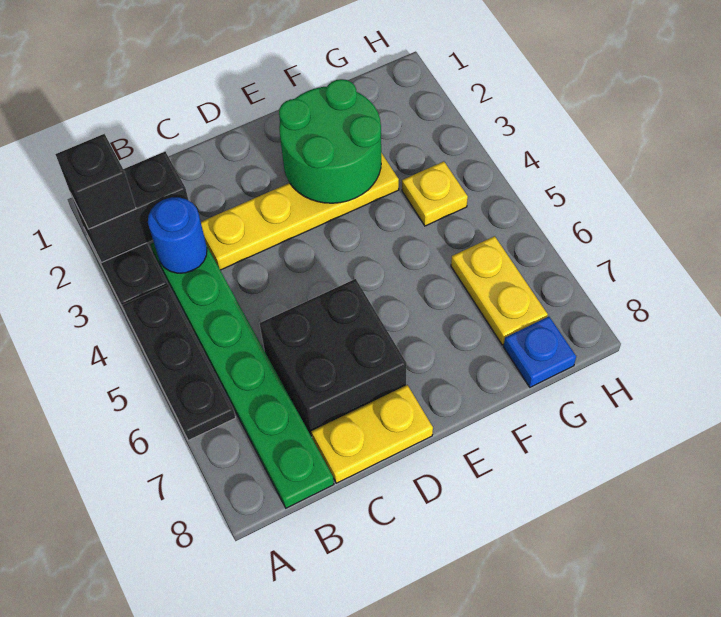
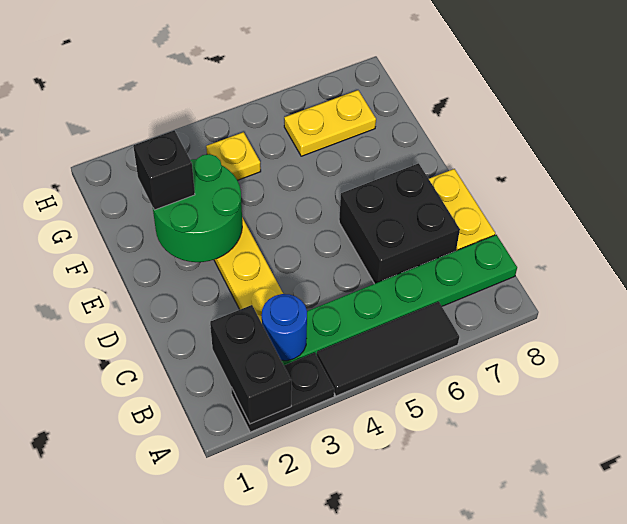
black 1x1 brick [55,134,136,229] -> black 1x1 brick moved to [133,130,195,210]
black 1x3 plate [122,285,236,441] -> black 1x3 tile [317,302,459,396]
blue 1x1 plate [504,317,576,387] -> none

